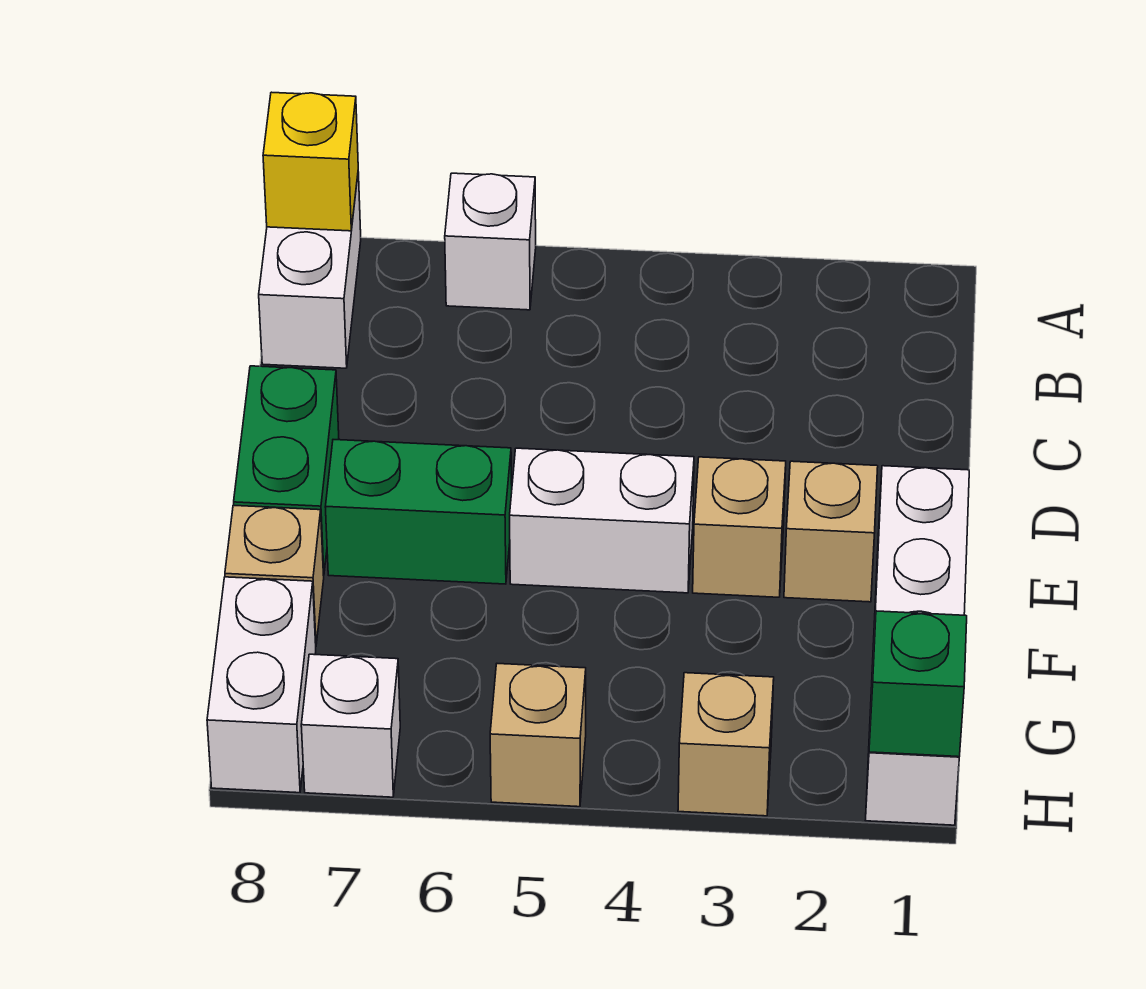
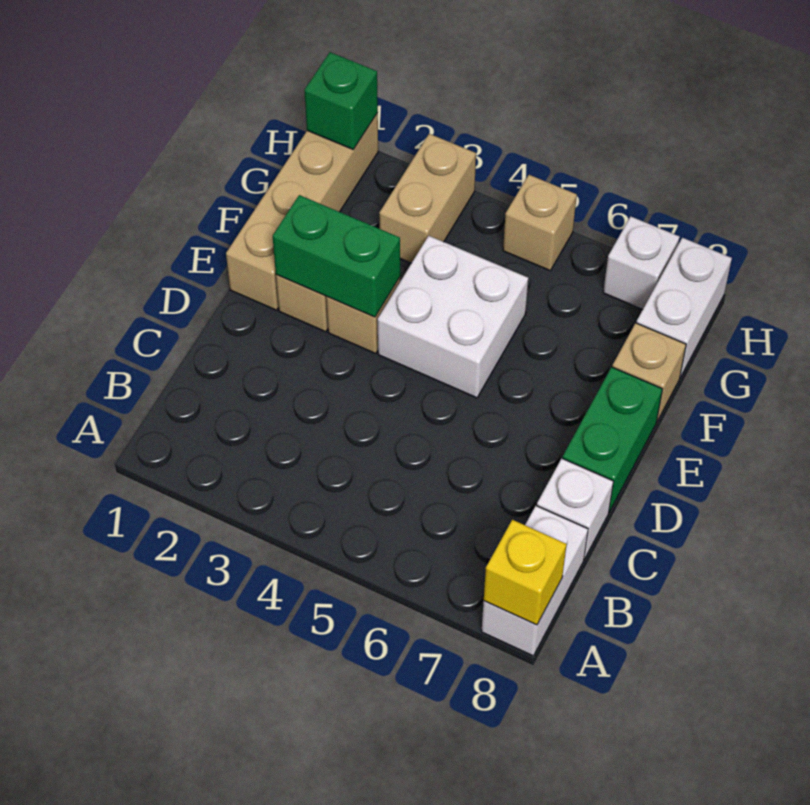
white 1x1 brick [445,173,536,310] -> white 1x1 brick moved to [537,458,613,559]
white 1x4 brick [865,466,969,825] -> tan 1x4 brick [226,113,378,310]
white 1x2 brick [510,448,694,593] -> white 2x2 brick [378,236,528,398]
green 1x2 brick [325,440,512,584] -> green 1x2 brick moved to [273,195,400,317]
tan 1x1 brick [678,673,774,816] -> tan 1x2 brick [379,134,476,263]

